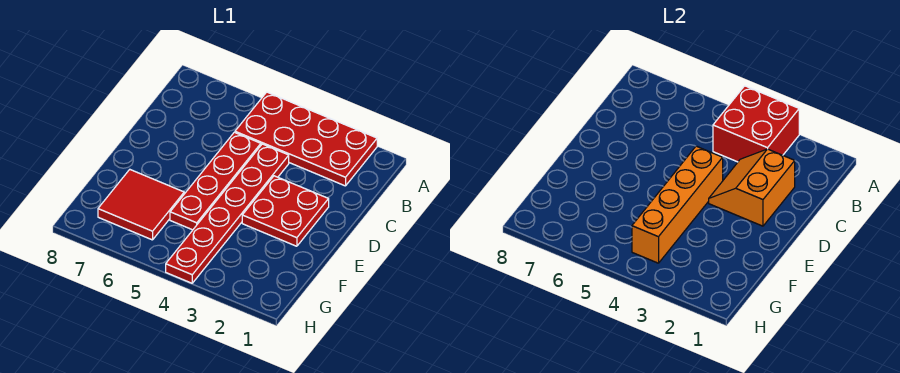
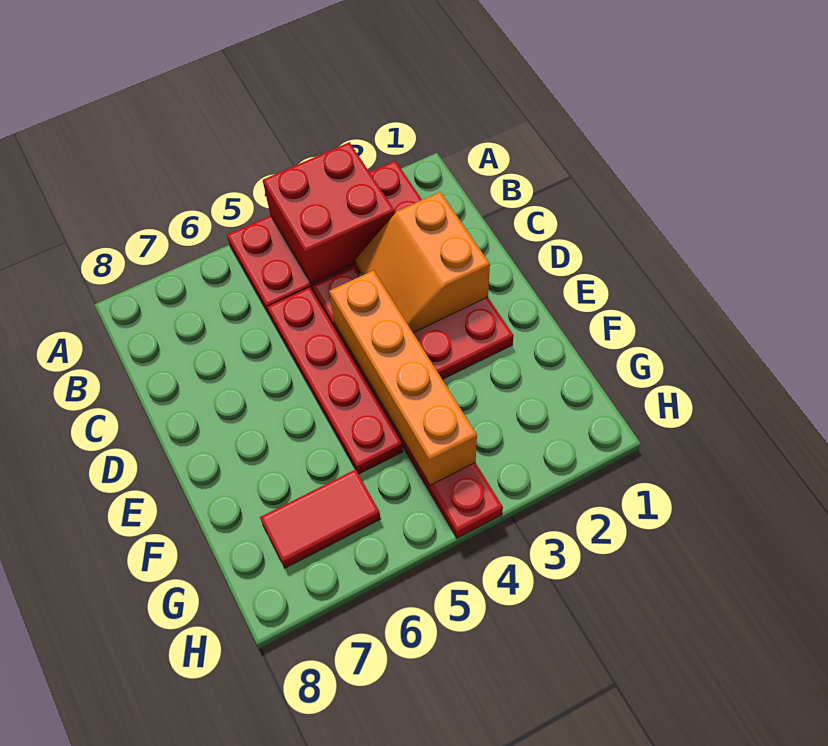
red 2x2 tile [98,170,184,240] -> red 1x2 tile [260,469,380,568]

